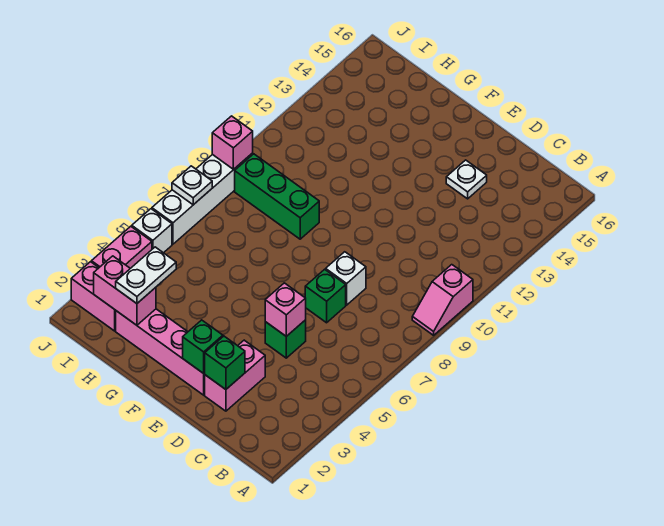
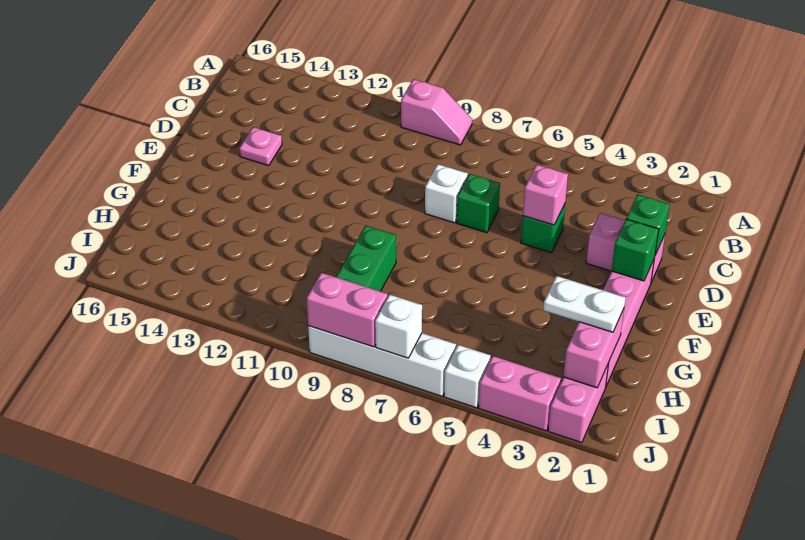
white 1x1 plate [446,160,487,199] -> pink 1x1 plate [239,127,282,166]
white 1x1 plate [172,166,212,205] -> white 1x1 brick [375,295,422,358]
pink 1x1 brick [212,116,253,170] -> pink 1x2 brick [307,273,388,347]

